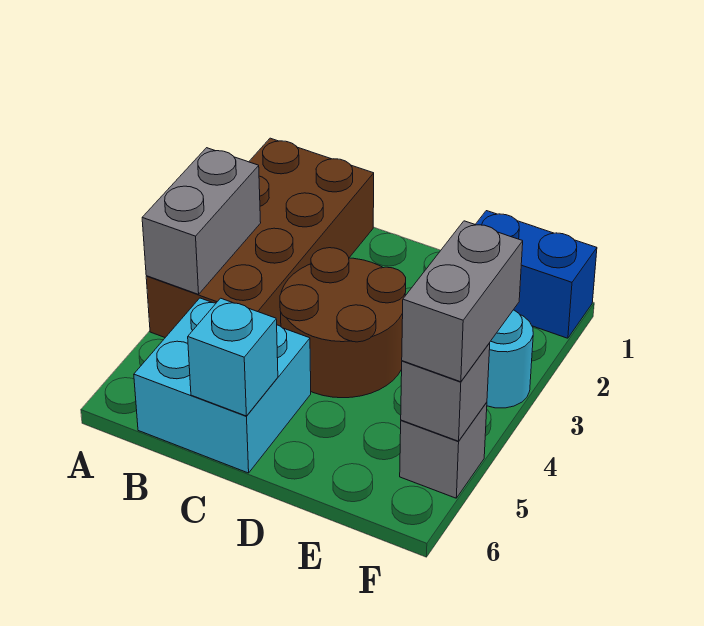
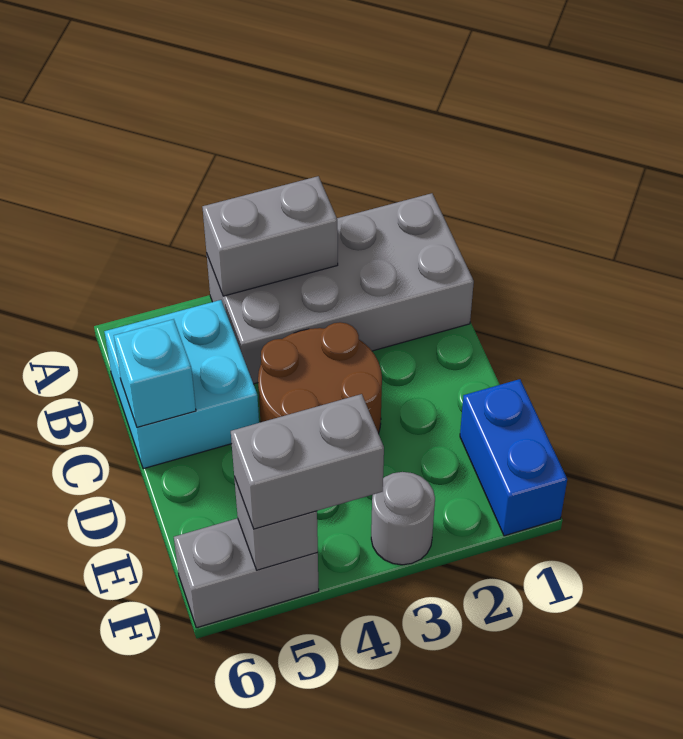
brown 2x4 brick [146,138,374,337] -> grey 2x4 brick [207,193,474,384]
cyan 1x1 round brick [487,310,533,408] -> grey 1x1 round brick [371,472,435,565]
grey 1x1 brick [400,402,487,498] -> grey 1x2 brick [174,518,319,628]

